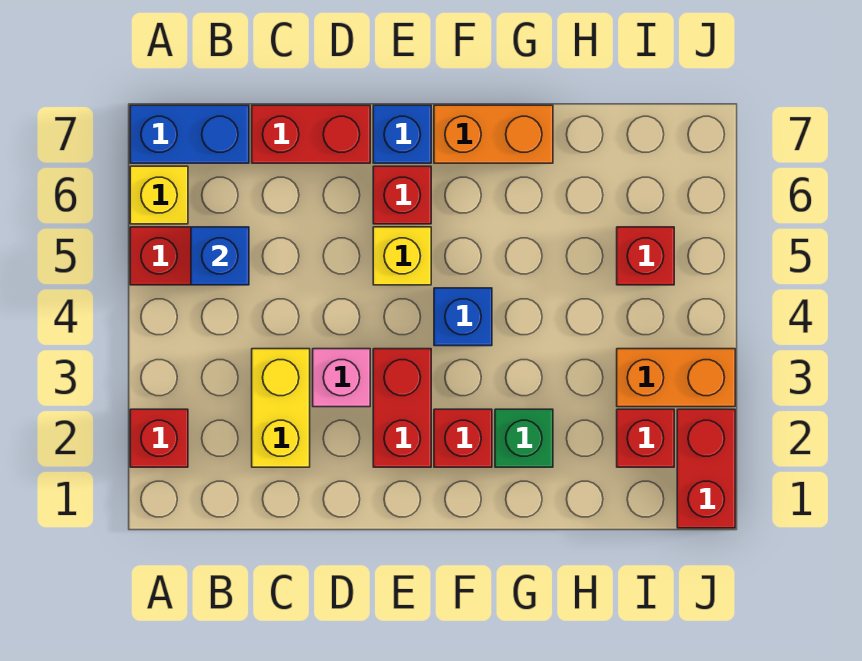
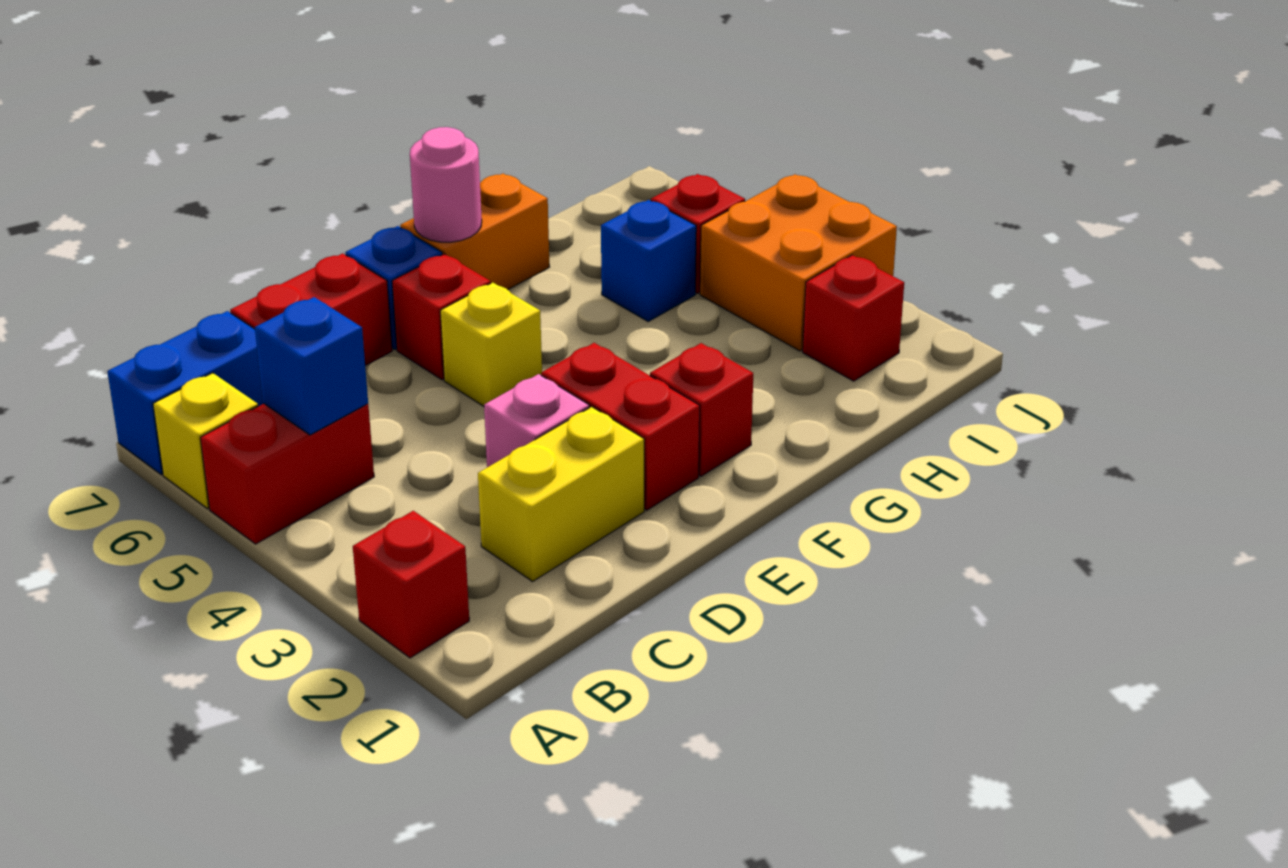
yellow 1x2 brick [252,349,310,467] -> yellow 1x2 brick turned to [478,407,644,581]
blue 1x1 brick [434,288,492,346] -> blue 1x1 brick moved to [601,200,696,321]
none -> pink 1x1 round brick [410,127,482,242]
green 1x1 brick [495,409,553,467] -> none
orange 1x2 brick [617,349,735,407] -> orange 2x2 brick [700,174,897,351]
red 1x2 brick [677,409,735,528] -> none

